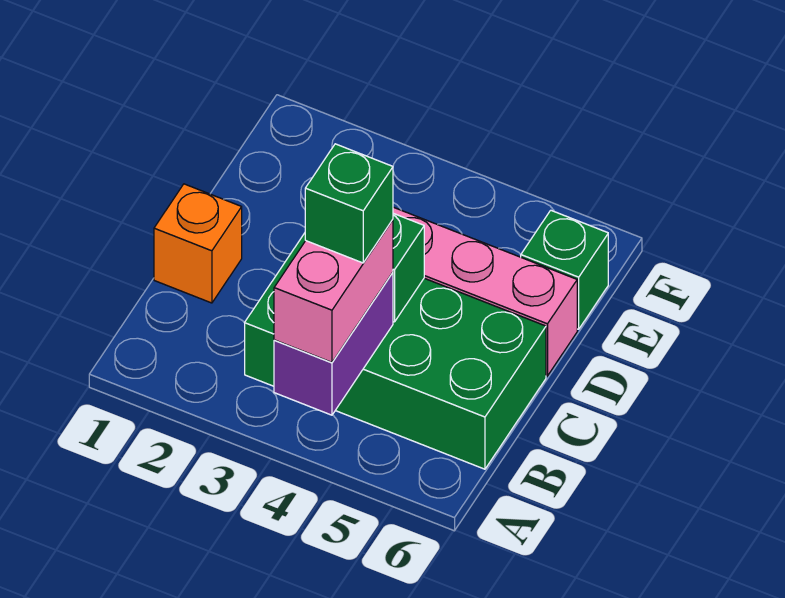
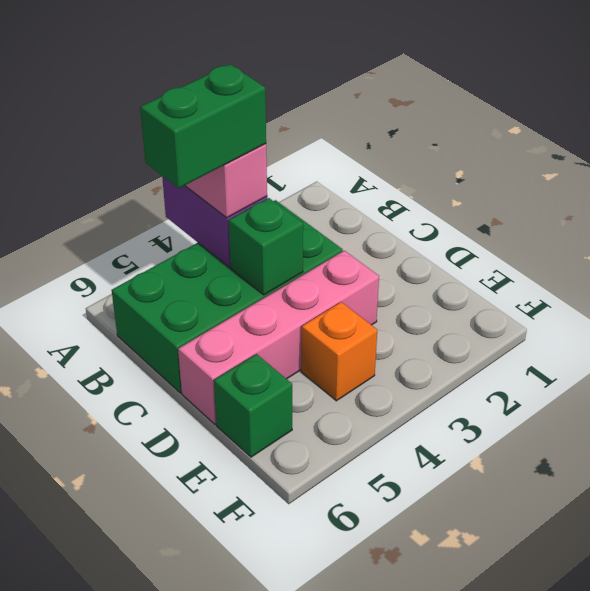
green 1x1 brick [305,144,393,263] -> green 1x2 brick [140,64,266,188]
orange 1x1 brick [154,184,242,303] -> orange 1x1 brick moved to [301,302,377,401]

